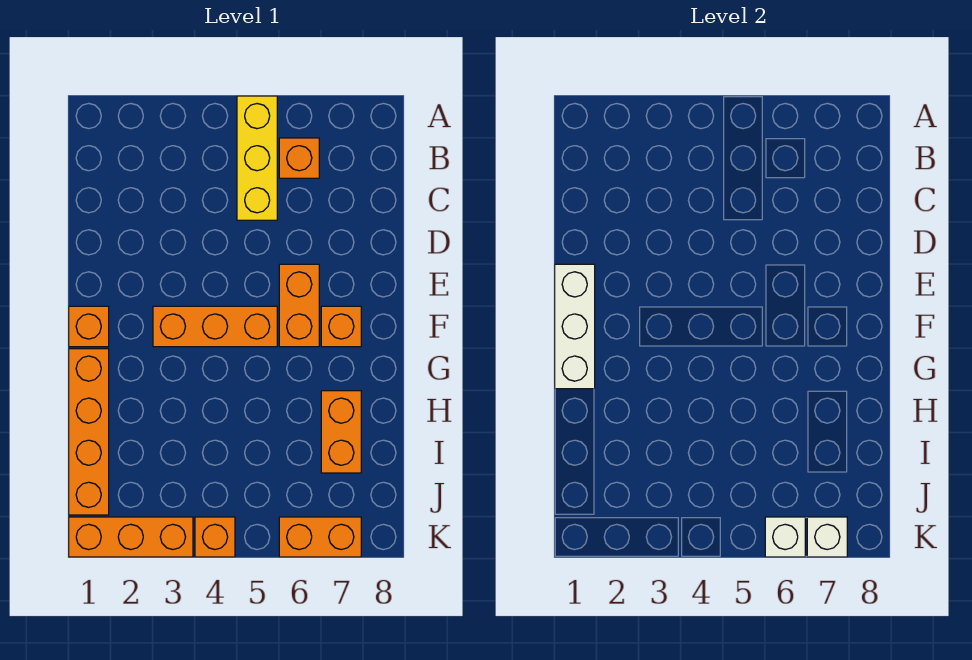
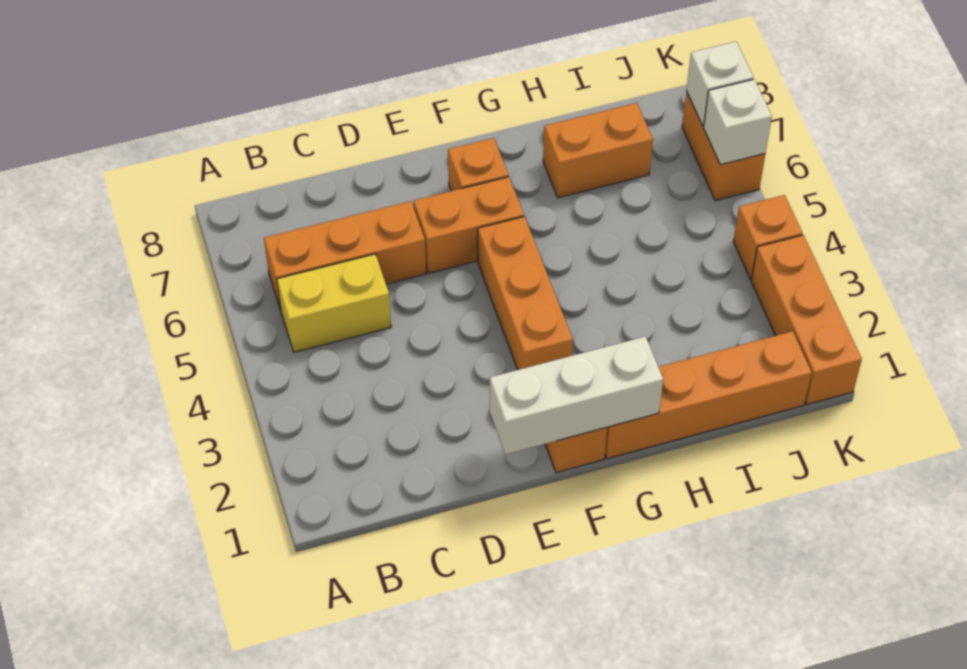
yellow 1x3 brick [237,96,277,220] -> yellow 1x2 brick [277,254,391,352]
orange 1x1 brick [279,138,319,178] -> orange 1x3 brick [264,201,426,310]

